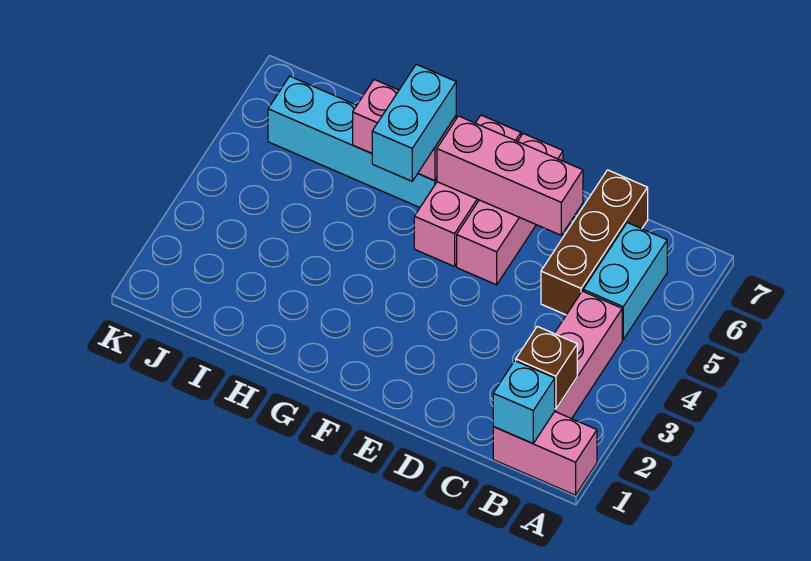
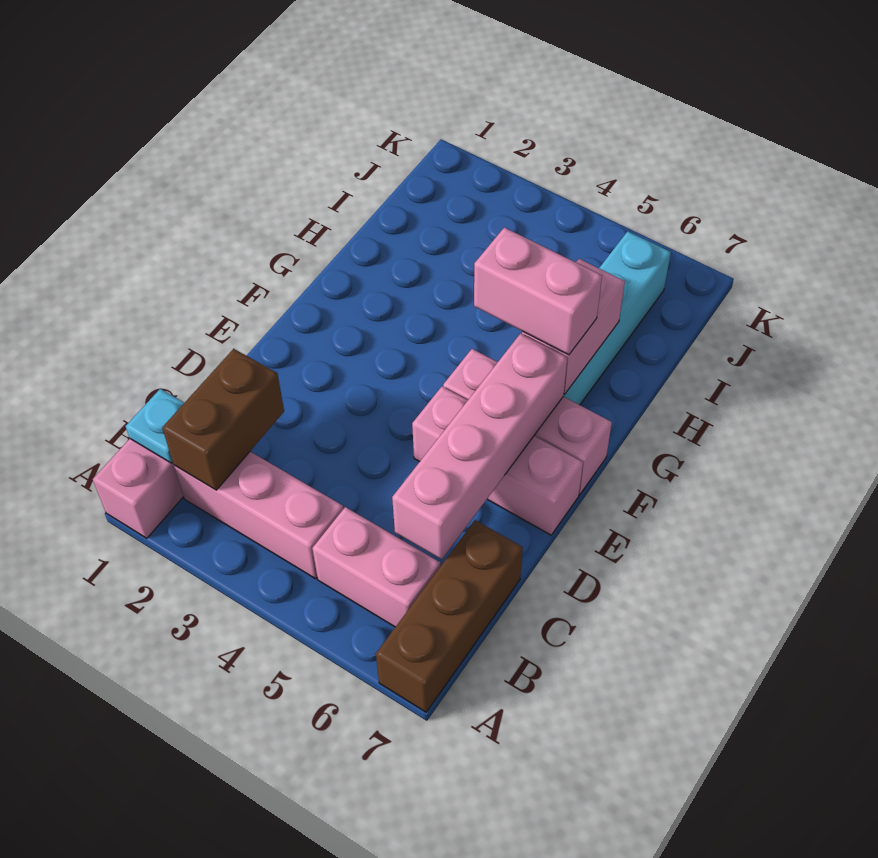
cyan 1x1 brick [493,361,555,443] -> cyan 1x1 plate [126,389,184,463]
brown 1x1 brick [516,326,577,409] -> brown 1x2 brick [162,349,284,490]
cyan 1x2 brick [583,223,667,339] -> pink 1x2 brick [312,507,440,627]
brown 1x3 brick [541,170,648,315] -> brown 1x3 brick turned to [376,520,523,712]
pink 1x3 brick [437,116,583,235] -> pink 1x4 brick [392,333,567,559]
cyan 1x2 brick [372,64,456,181] -> pink 1x2 brick [474,227,602,355]

